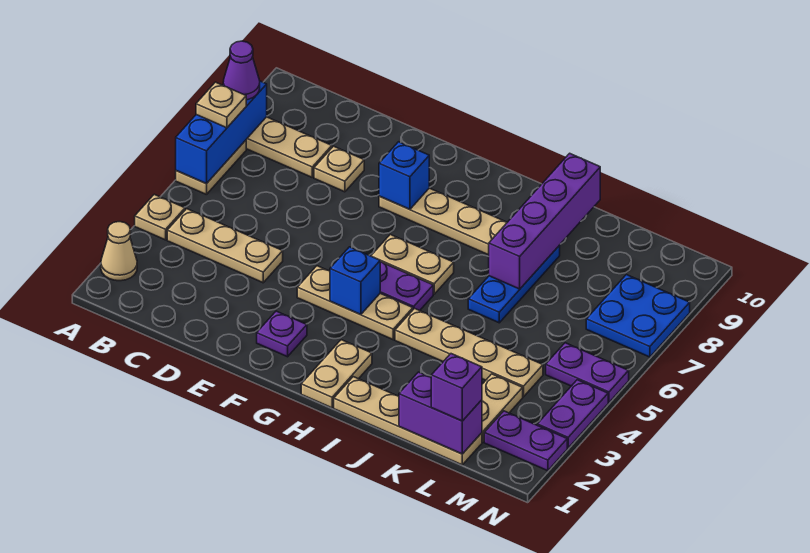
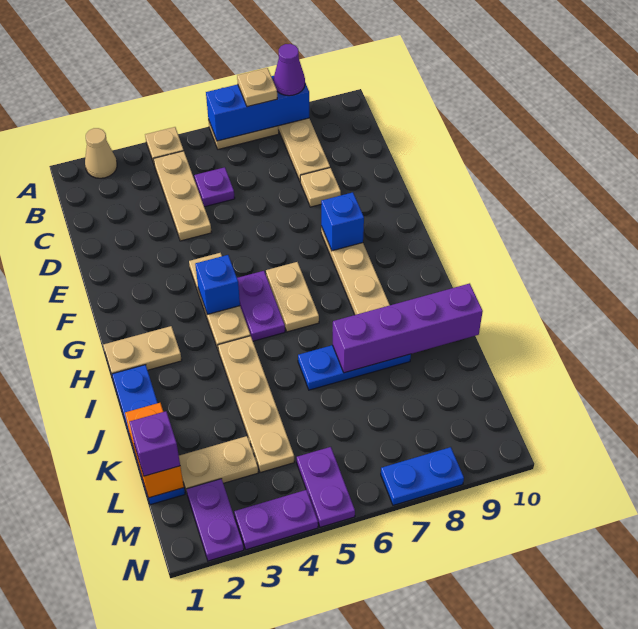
purple 1x1 plate [257,311,307,357] -> purple 1x1 plate moved to [194,167,235,207]
tan 1x4 plate [334,377,482,465] -> blue 1x4 plate [112,365,185,505]
purple 1x2 brick [399,372,482,454] -> orange 1x2 brick [125,403,184,498]
blue 2x2 plate [586,275,690,357] -> blue 1x2 plate [381,447,464,505]

